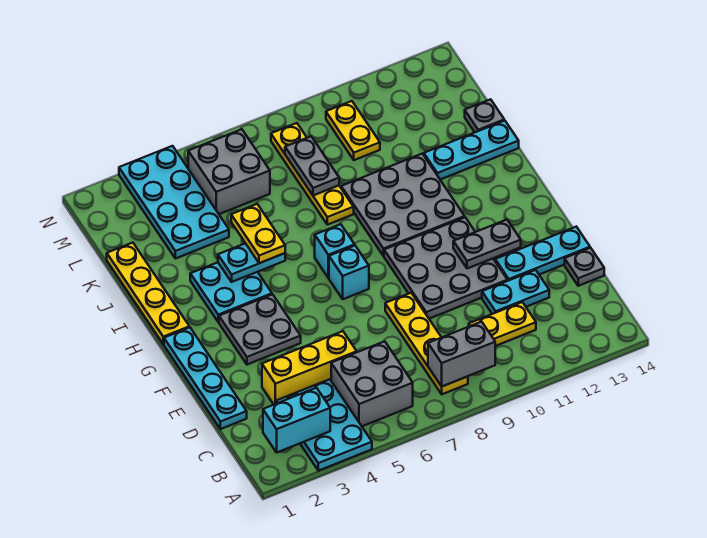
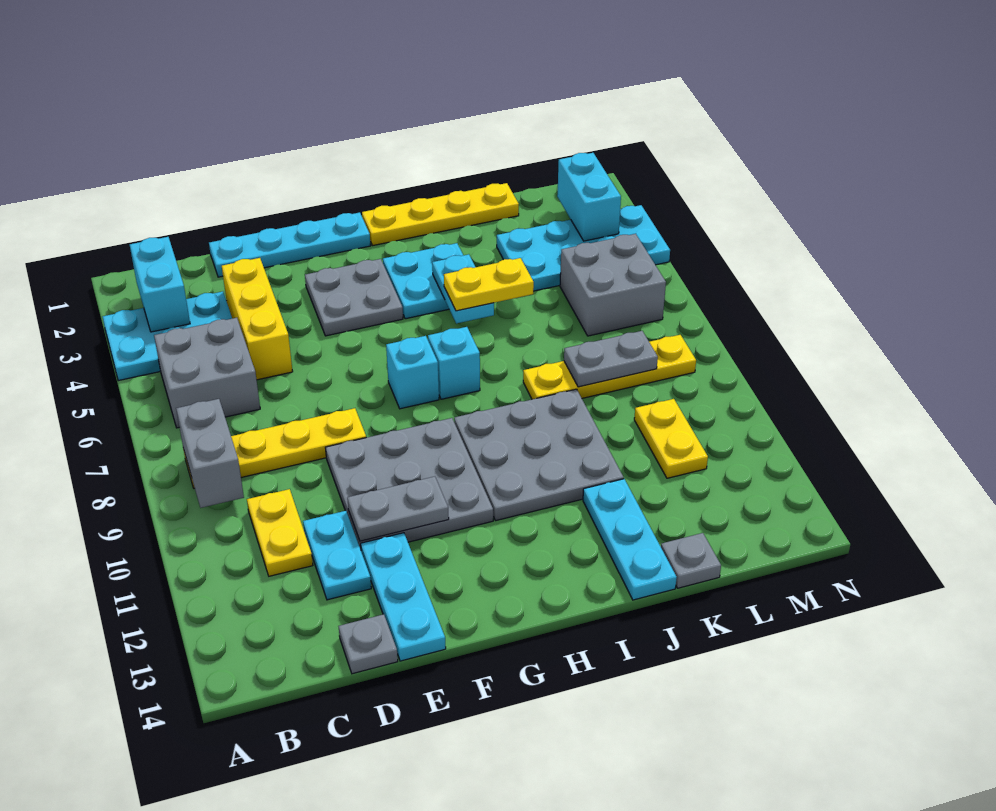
grey 1x2 plate [453,220,521,269] -> grey 1x2 plate turned to [347,477,449,541]
yellow 1x2 plate [326,101,380,160] -> yellow 1x2 plate turned to [634,399,708,478]
none -> cyan 1x2 brick [557,153,621,241]

